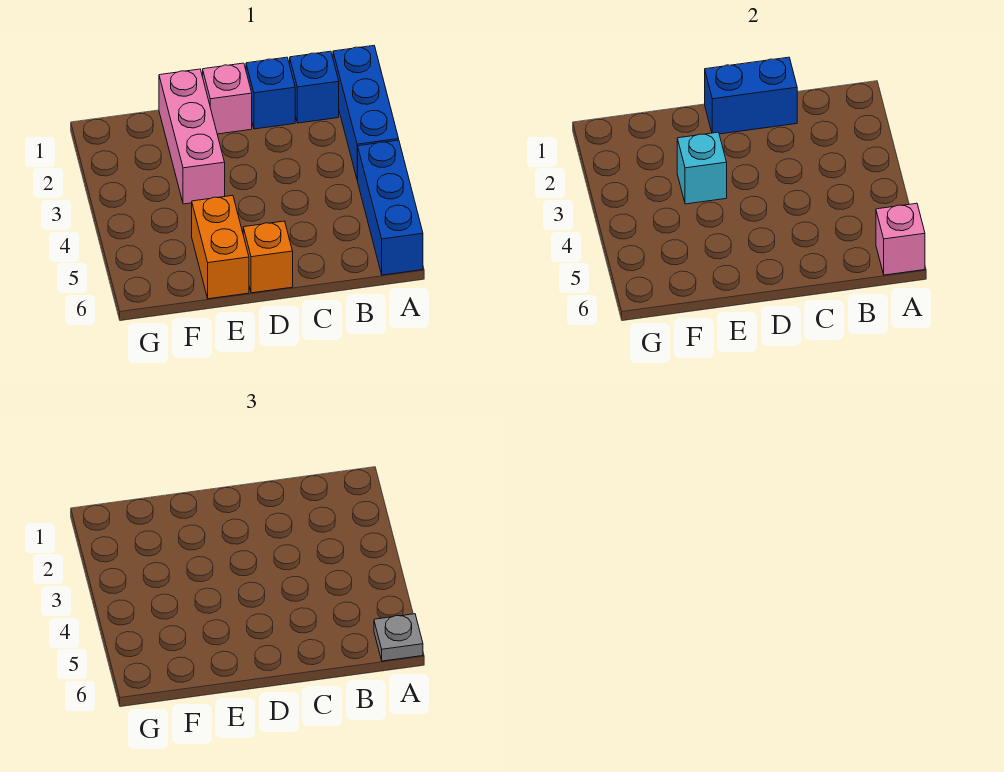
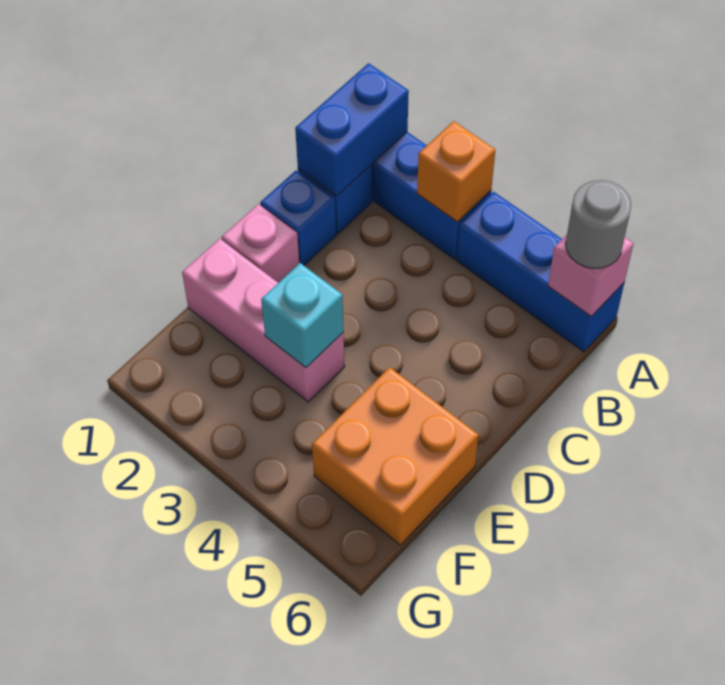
grey 1x1 plate [374,614,423,661] -> grey 1x1 round brick [566,180,631,269]
blue 1x2 brick [705,57,797,134] -> blue 1x2 brick moved to [295,63,409,196]
orange 1x1 brick [243,221,293,293] -> orange 1x1 brick moved to [417,121,495,222]
orange 1x2 brick [192,195,249,299] -> orange 2x2 brick [312,367,479,545]

